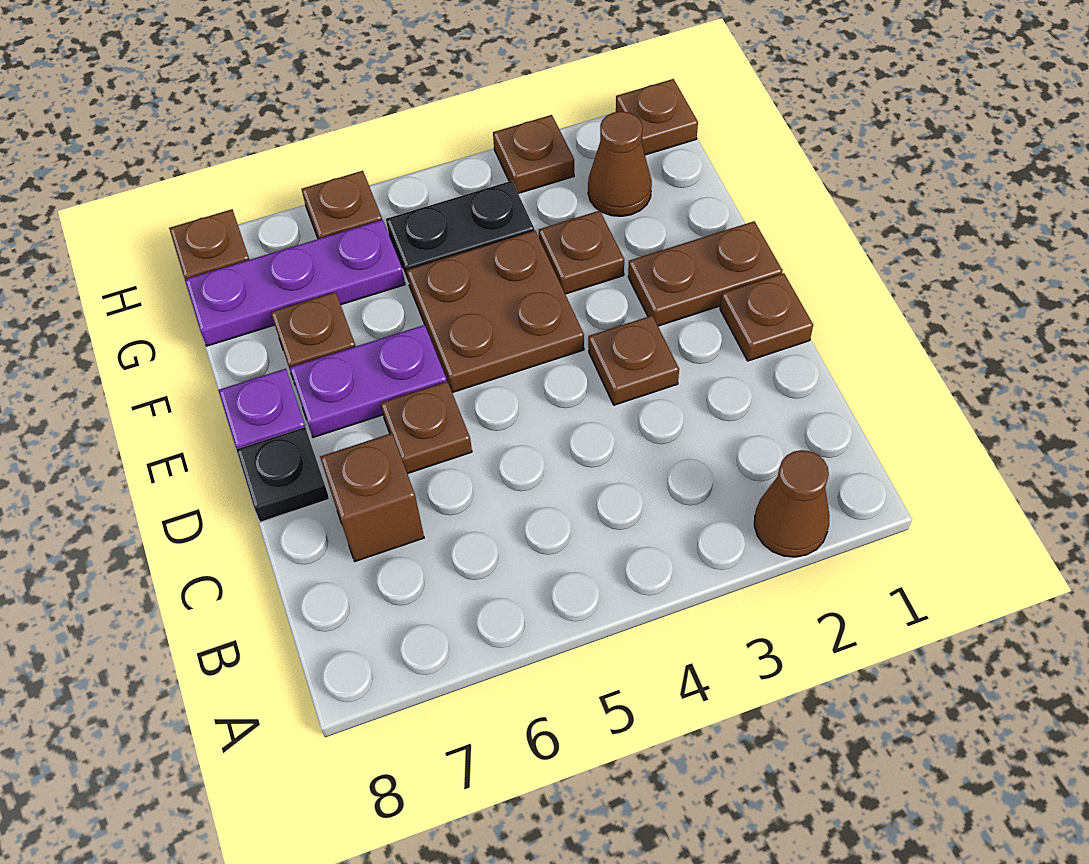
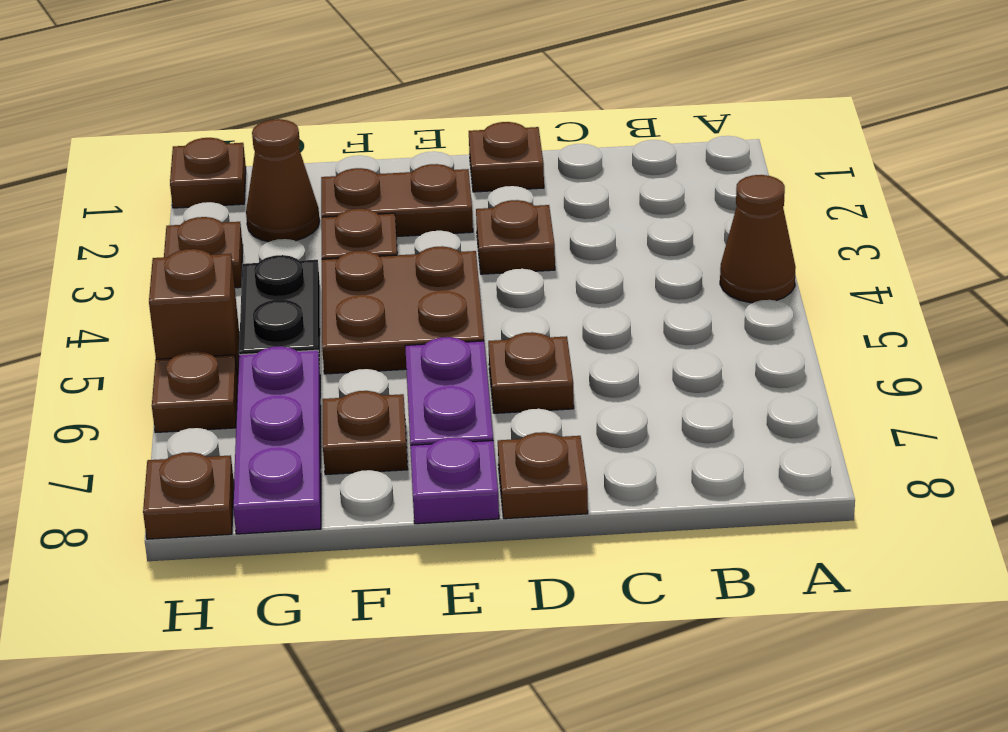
brown 1x1 cone [754,450,830,557] -> brown 1x1 cone moved to [720,175,796,303]
brown 1x1 brick [320,433,424,561] -> brown 1x1 brick moved to [149,249,239,378]
black 1x1 plate [236,427,329,522] -> brown 1x1 plate [498,432,588,519]
brown 1x2 plate [628,221,782,326] -> brown 1x2 plate turned to [321,164,473,237]

